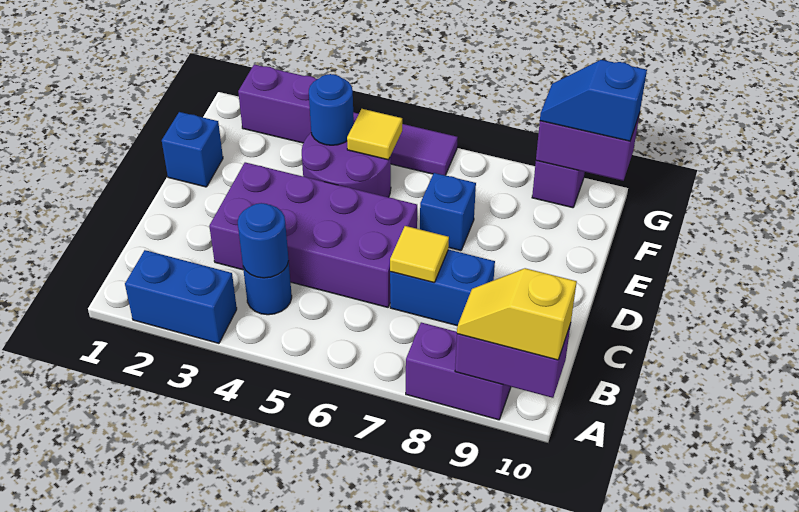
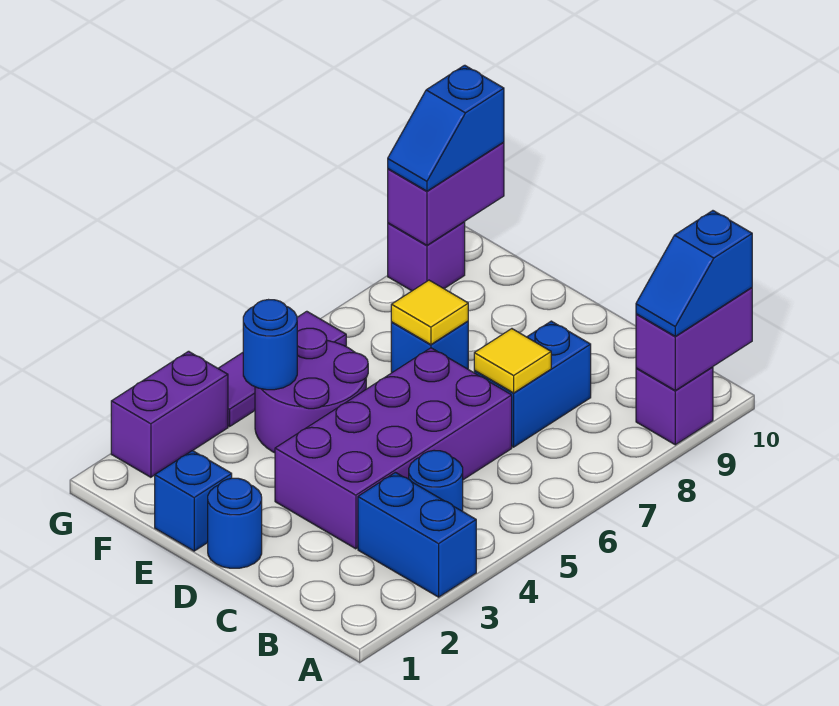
blue 1x2 brick [125,250,237,343] -> blue 1x2 brick turned to [358,472,476,597]
purple 1x2 brick [406,322,511,420] -> purple 1x1 brick [636,367,713,445]
yellow 1x2 slope [457,268,577,360] -> blue 1x2 slope [636,211,752,337]
blue 1x1 round brick [238,203,289,278] -> blue 1x1 round brick moved to [208,478,262,568]
yellow 1x1 tile [347,109,402,160] -> yellow 1x1 tile moved to [391,280,468,345]

